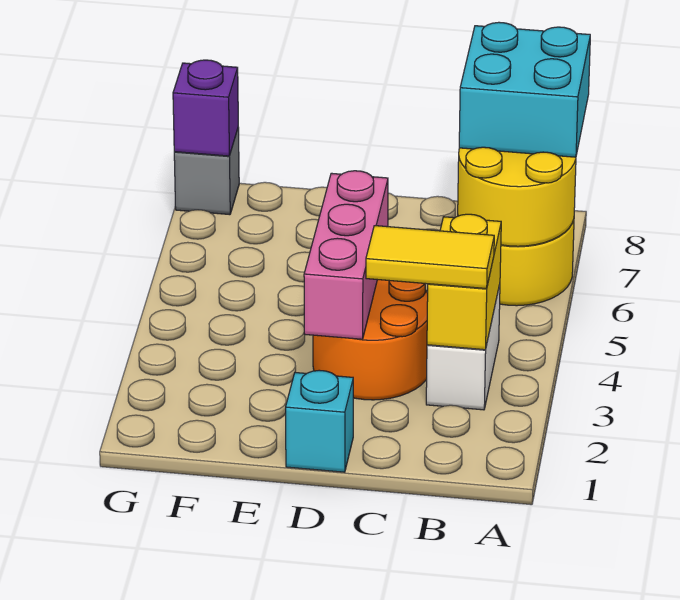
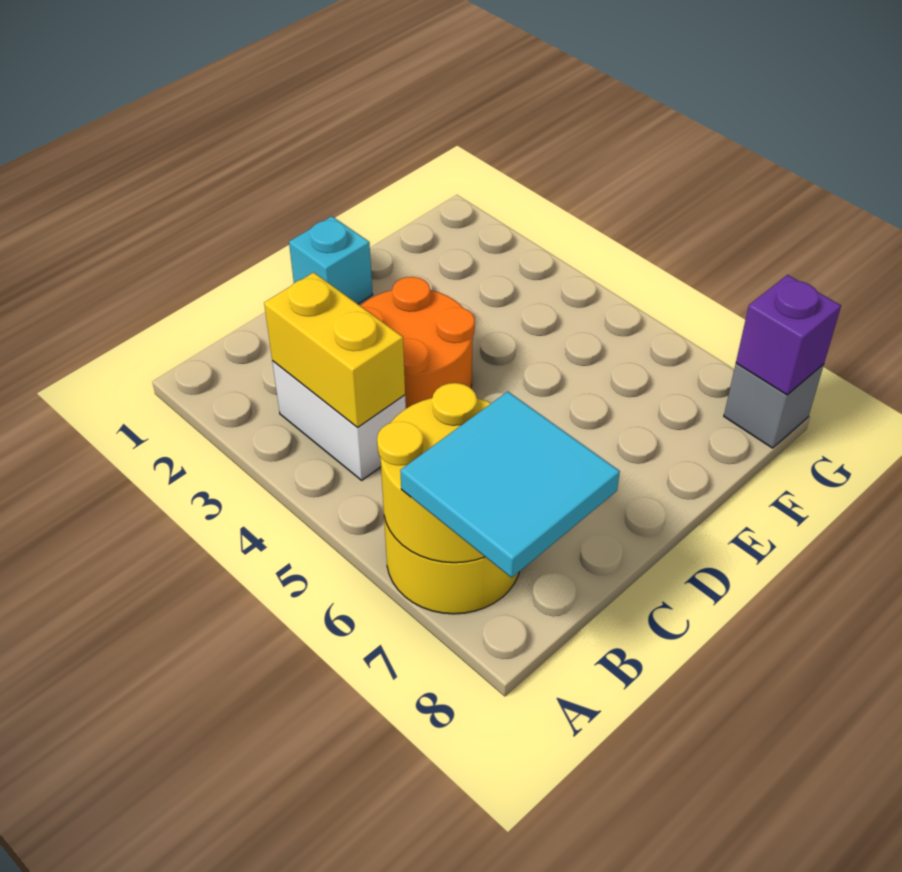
cyan 2x2 brick [459,22,590,157] -> cyan 2x2 tile [400,392,620,578]
yellow 1x2 tile [366,226,494,289] -> none
pink 1x3 brick [304,171,388,339] -> none

